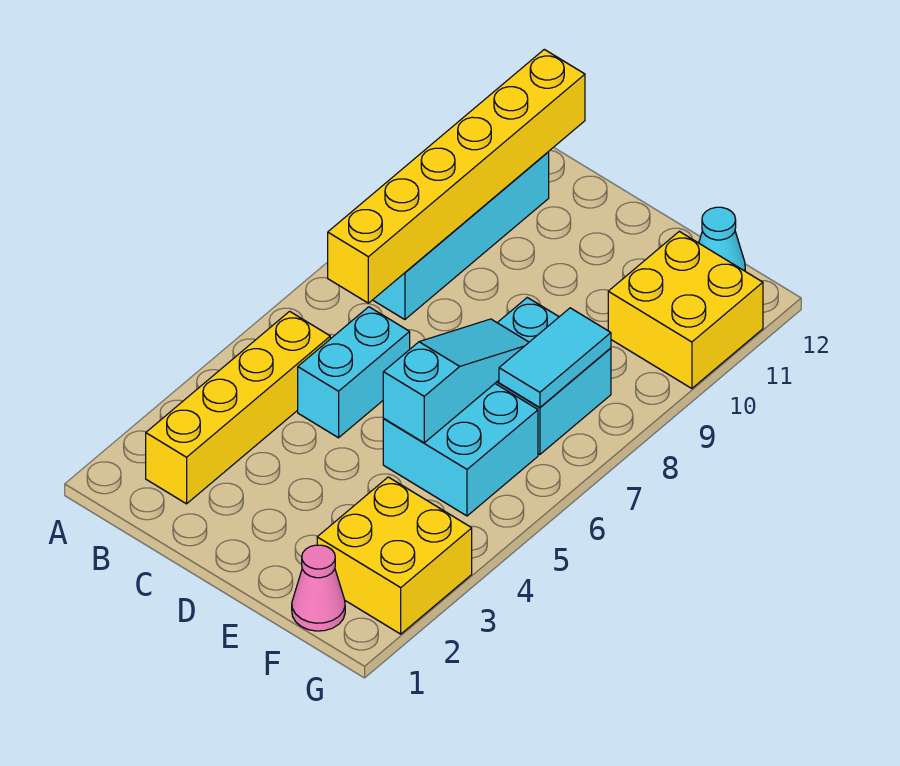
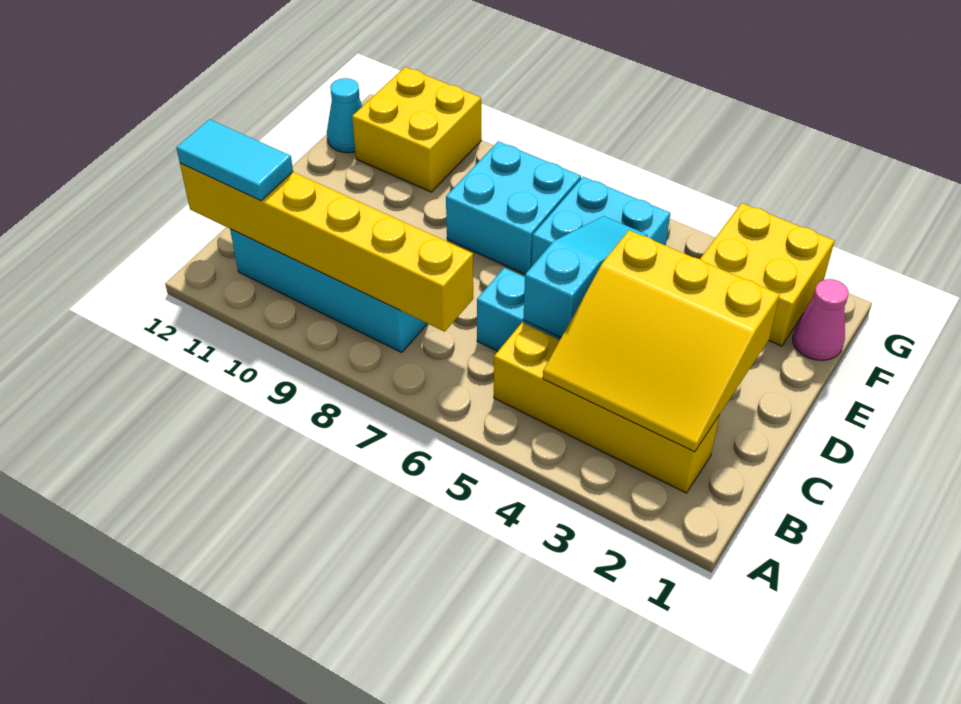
none -> yellow 3x3 slope [543,230,780,452]
cyan 1x3 slope [383,319,529,443] -> cyan 1x3 slope turned to [523,216,647,337]
cyan 1x2 tile [499,308,611,407] -> cyan 1x2 tile moved to [176,119,293,201]

